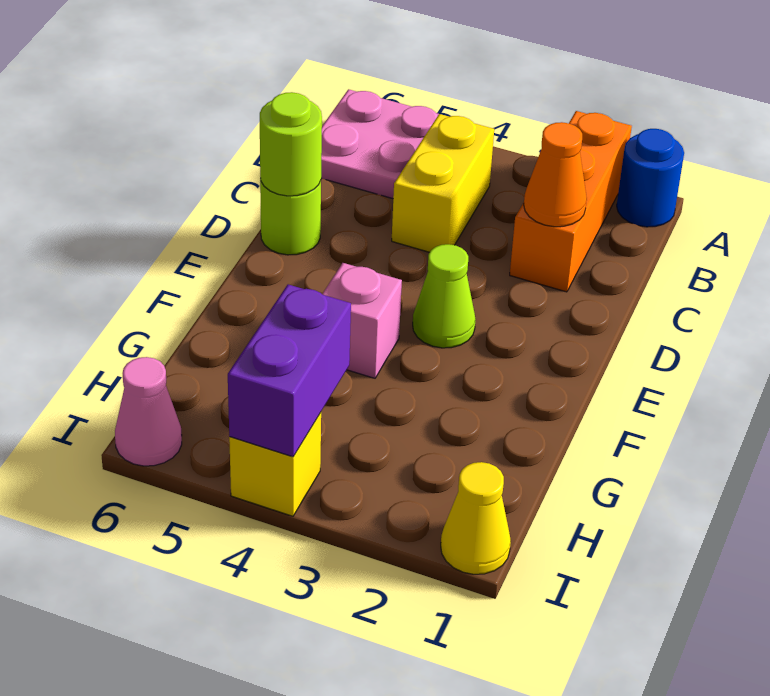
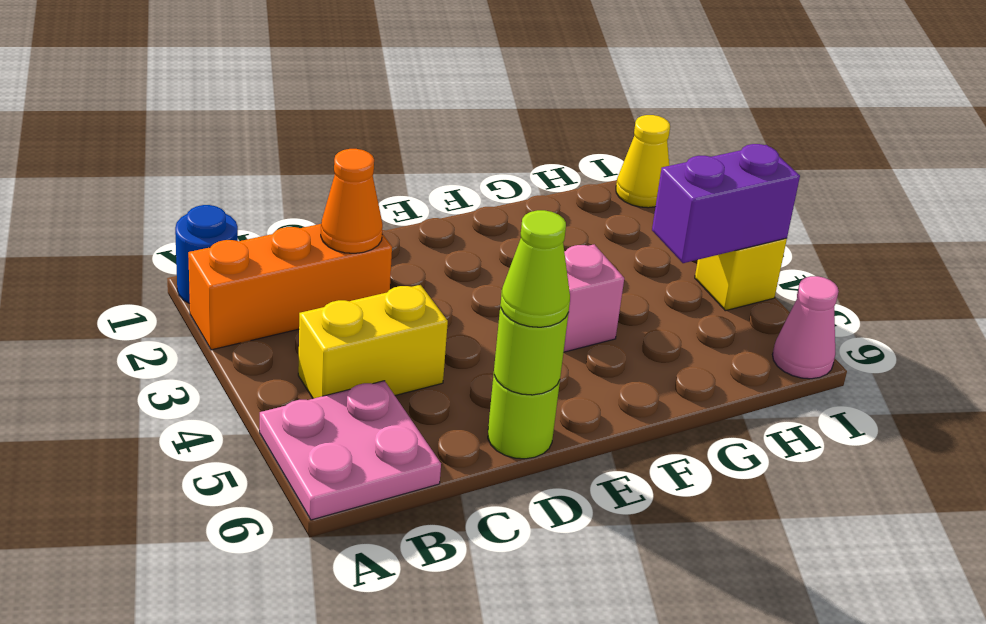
lime 1x1 cone [413,244,476,348] -> lime 1x1 cone moved to [501,210,570,327]

